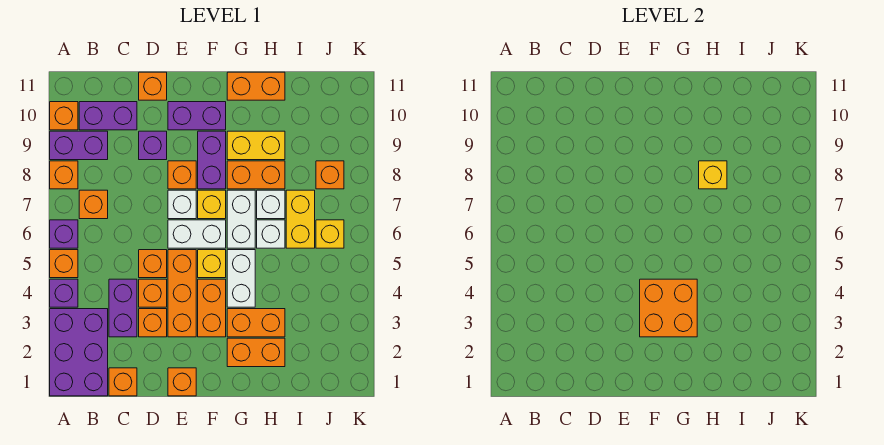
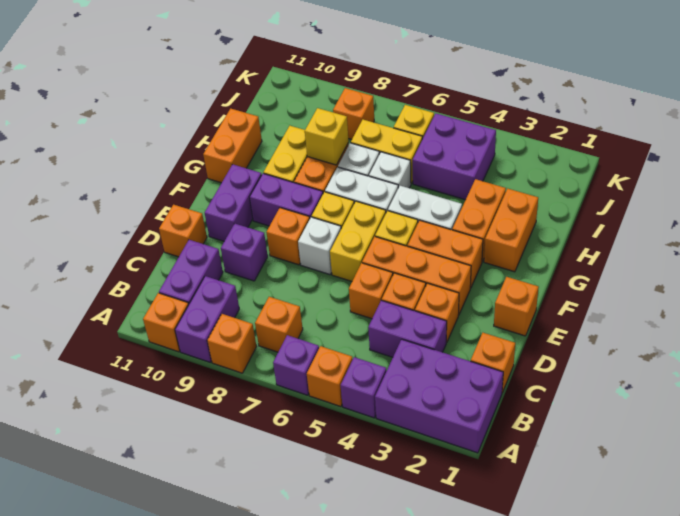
white 1x2 brick [168,220,226,248] -> yellow 1x2 brick [330,201,386,281]
orange 2x2 brick [640,279,697,337] -> none
none -> purple 2x2 brick [413,113,496,200]

